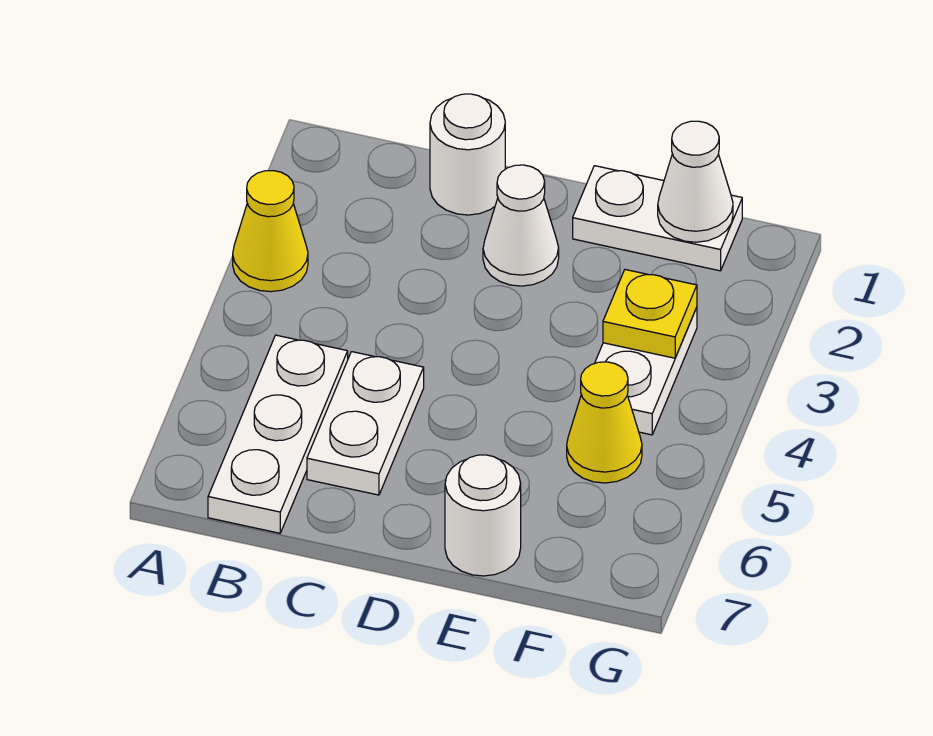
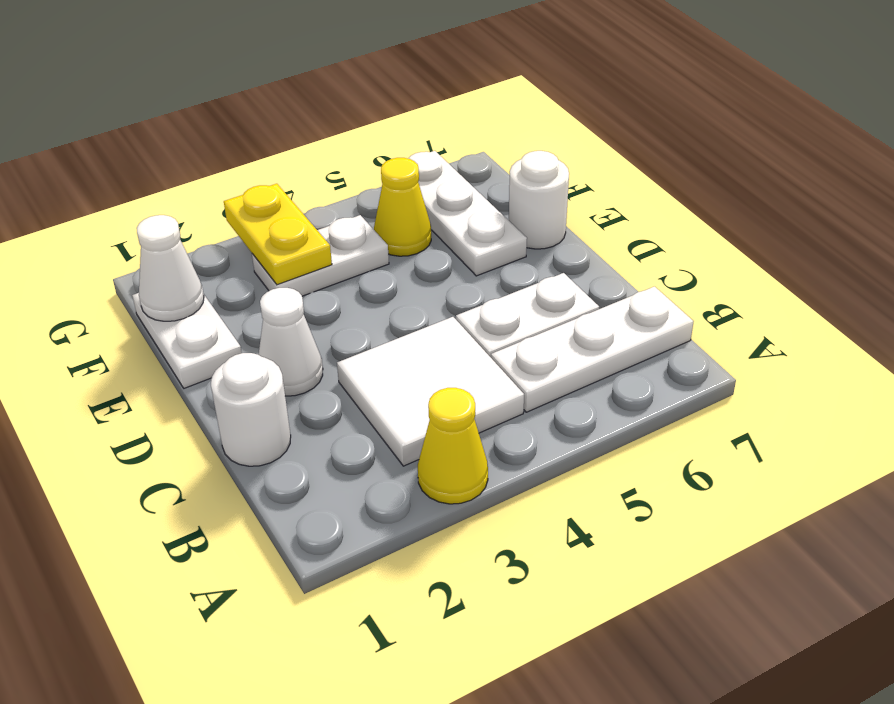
none -> white 2x2 tile [337,317,524,466]
none -> white 1x3 plate [408,151,527,276]
yellow 1x1 plate [603,270,697,358] -> yellow 1x2 plate [224,184,332,285]

